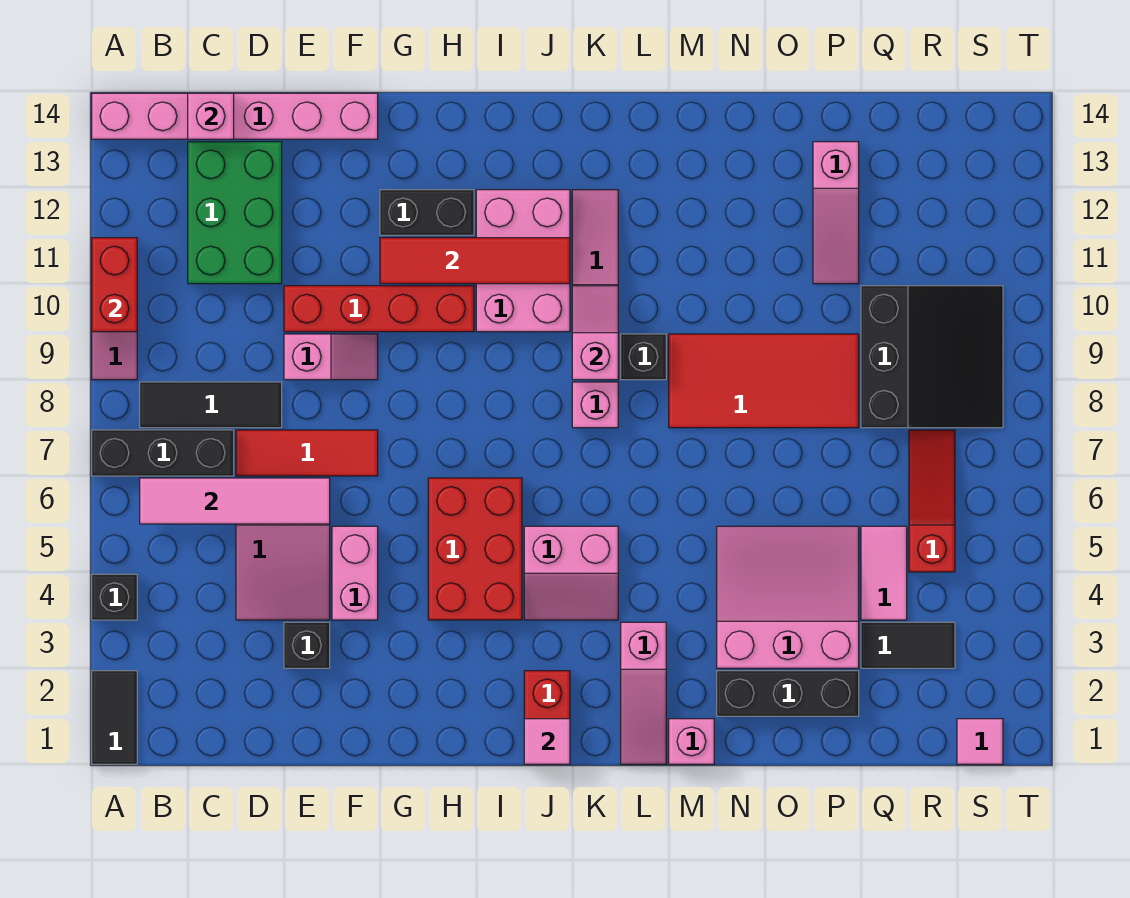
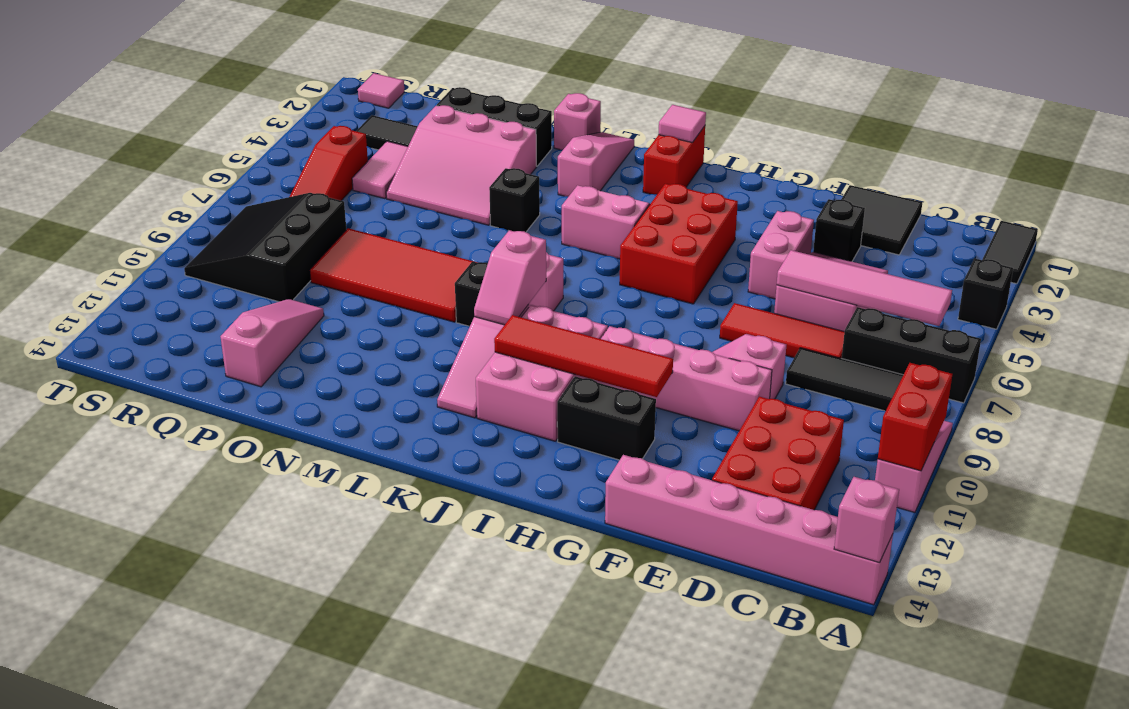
green 2x3 brick [188,142,282,284] -> red 2x3 brick [712,397,844,510]
pink 1x1 brick [188,93,234,139] -> pink 1x1 brick moved to [834,477,899,563]
none -> black 2x2 tile [841,185,922,255]
red 1x4 brick [284,286,474,332] -> pink 1x4 brick [594,326,772,431]
none -> black 1x1 brick [489,168,540,232]

